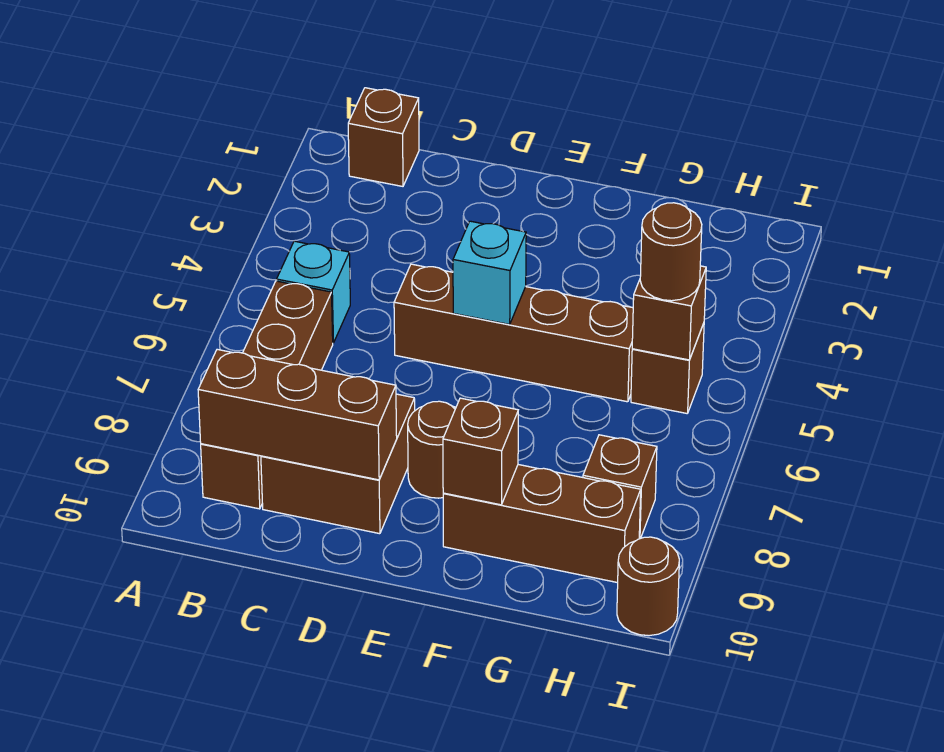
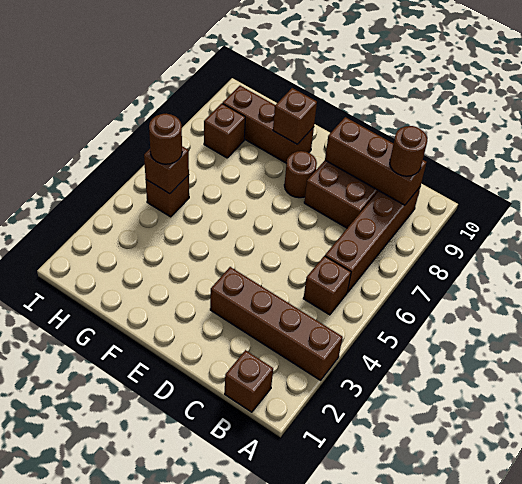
cyan 1x1 brick [277,241,350,343] -> brown 1x1 brick [303,256,351,315]
brown 1x4 brick [394,264,633,402] -> brown 1x4 brick moved to [210,267,343,380]
cyan 1x1 brick [453,221,526,324] -> none
brown 1x1 round brick [617,537,679,636] -> brown 1x1 round brick moved to [390,126,427,176]

